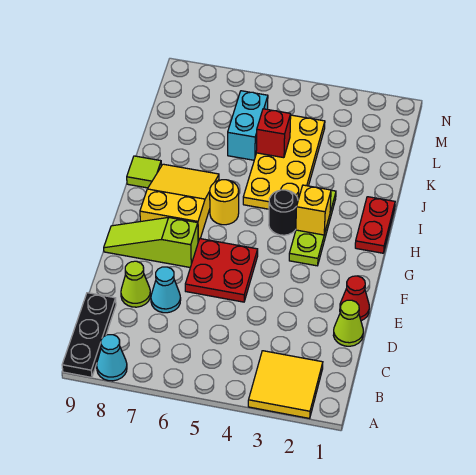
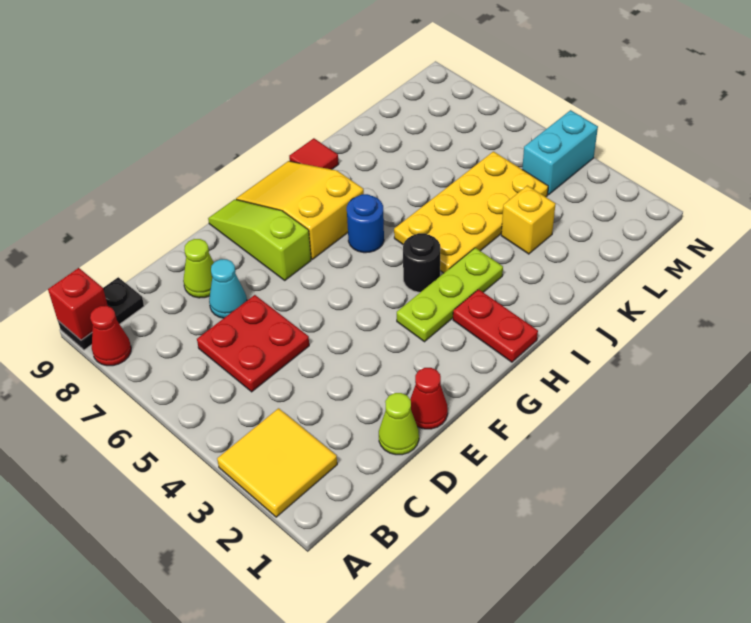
cyan 1x1 cone [97,335,127,381] -> red 1x1 cone [90,306,131,366]
black 1x3 plate [62,293,116,377] -> black 1x2 plate [58,277,144,350]
red 2x2 plate [185,239,258,302] -> red 2x2 plate moved to [197,295,309,392]
yellow 2x3 slope [140,164,219,241] -> yellow 2x3 slope turned to [236,161,364,259]
red 1x2 plate [355,197,395,253] -> red 1x2 plate turned to [453,289,538,362]
yellow 1x1 brick [296,185,331,235] -> yellow 1x1 brick moved to [501,185,555,254]
yellow 1x1 round brick [210,180,239,225] -> blue 1x1 round brick [347,194,384,253]
lime 1x1 tile [127,156,161,188] -> red 1x1 tile [289,138,339,169]
red 1x1 brick [256,109,291,158] -> red 1x1 brick moved to [48,268,108,340]
cyan 1x2 brick [228,91,268,160] -> cyan 1x2 brick moved to [522,110,598,195]

